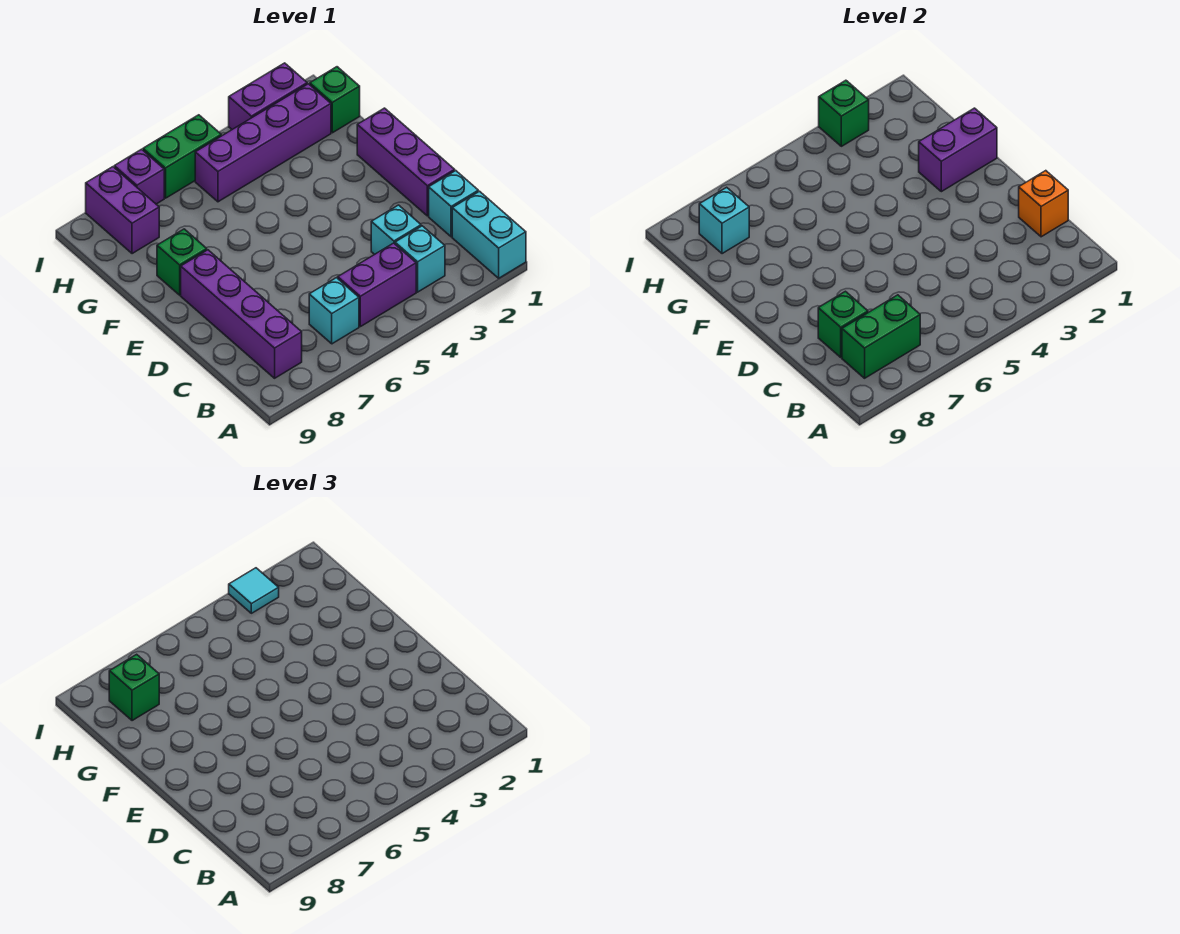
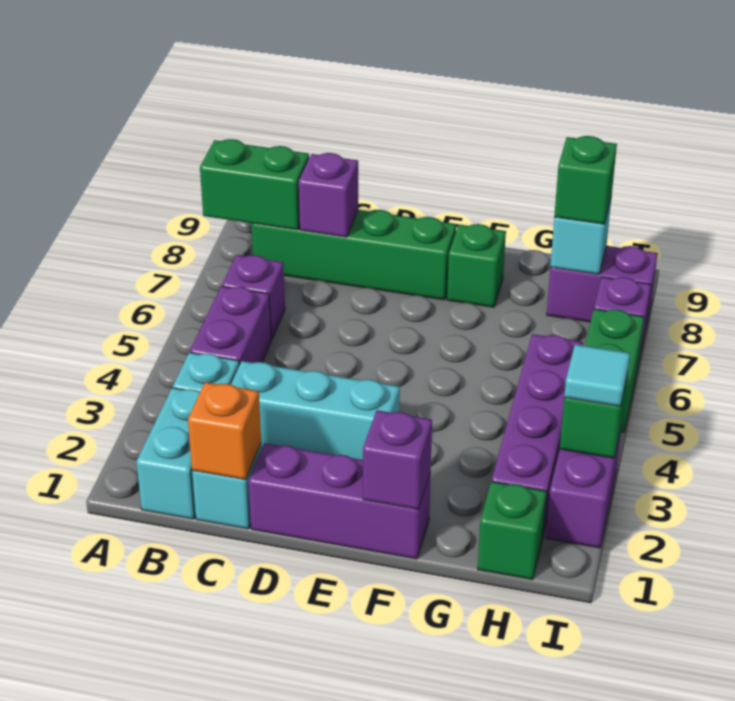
cyan 1x2 brick [452,191,526,278] -> cyan 1x2 brick turned to [136,388,200,519]
cyan 1x1 brick [309,278,359,344] -> purple 1x1 brick [222,255,285,340]
green 1x2 brick [842,295,920,378] -> green 1x2 brick turned to [200,139,309,230]
purple 1x4 brick [181,250,302,378] -> green 1x4 brick [251,210,456,300]
cyan 1x1 brick [371,205,421,255] -> cyan 1x3 brick [231,361,400,460]
green 1x1 brick [818,291,868,357] -> purple 1x1 brick [299,153,358,237]
purple 1x2 brick [919,108,997,192] -> purple 1x1 brick [363,410,432,509]

